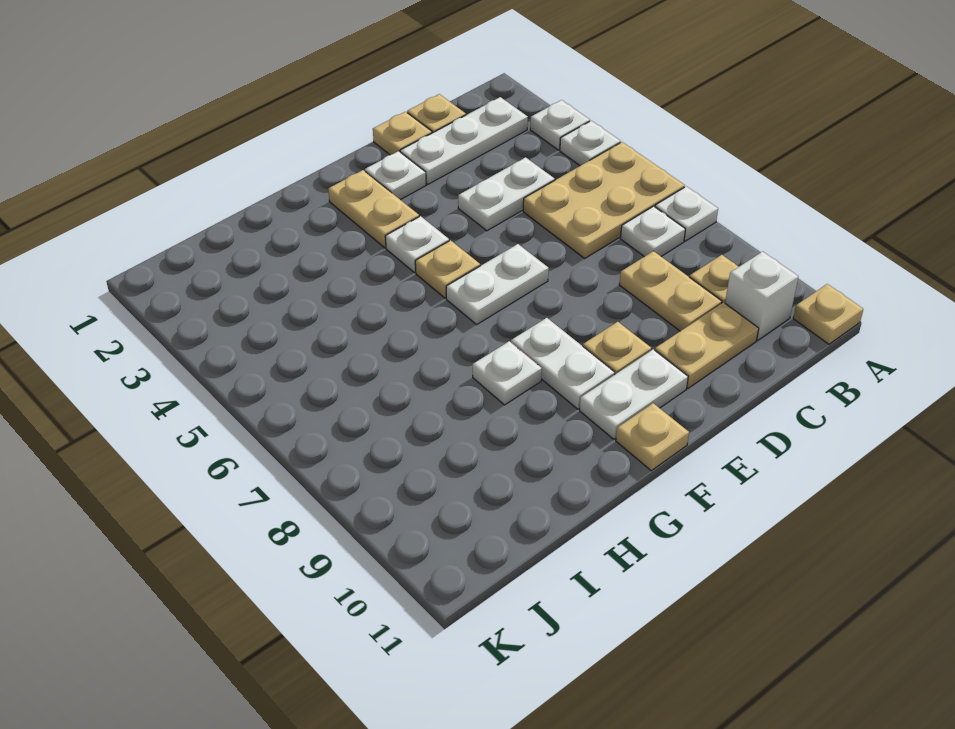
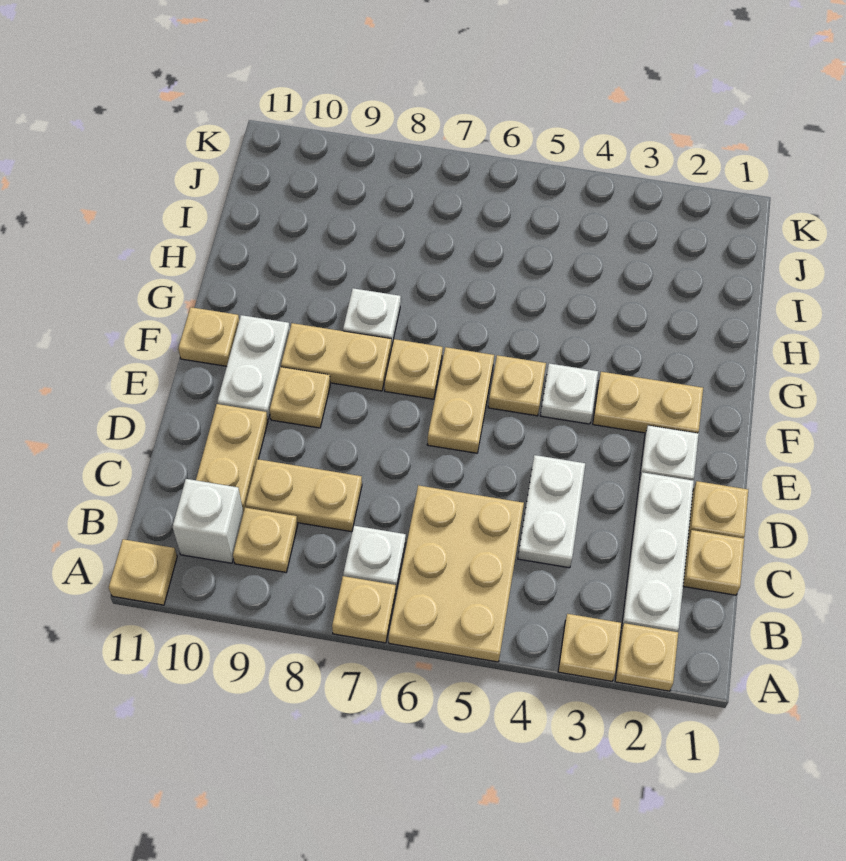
none -> tan 1x1 plate [615,623,678,691]
white 1x1 plate [530,100,590,150] -> tan 1x1 plate [558,614,621,681]
white 1x1 plate [560,121,621,166] -> none
white 1x1 plate [655,186,718,241] -> tan 1x1 plate [332,576,396,643]
white 1x2 plate [446,244,549,324] -> tan 1x2 plate [427,347,494,453]
none -> tan 1x1 plate [385,339,443,399]
white 1x2 plate [511,318,615,409] -> tan 1x2 plate [281,323,391,391]

